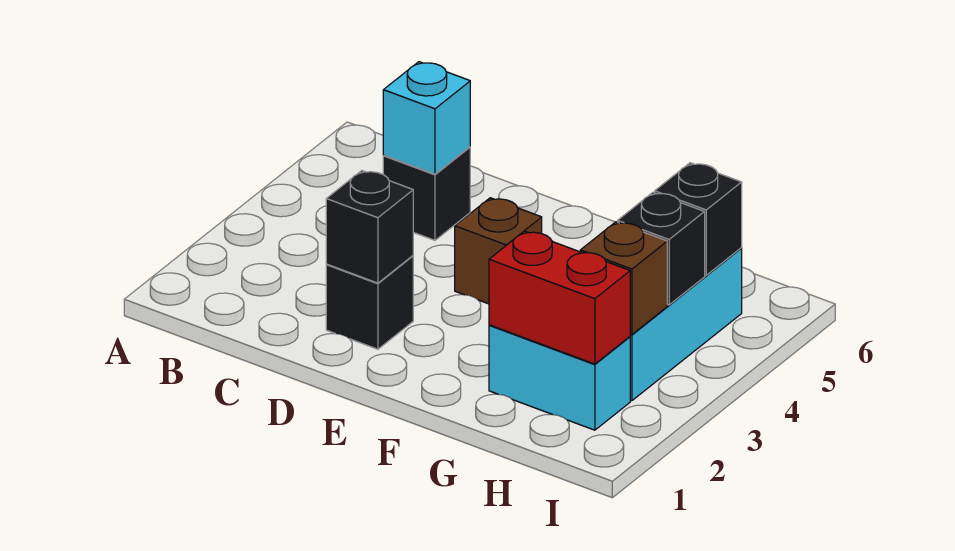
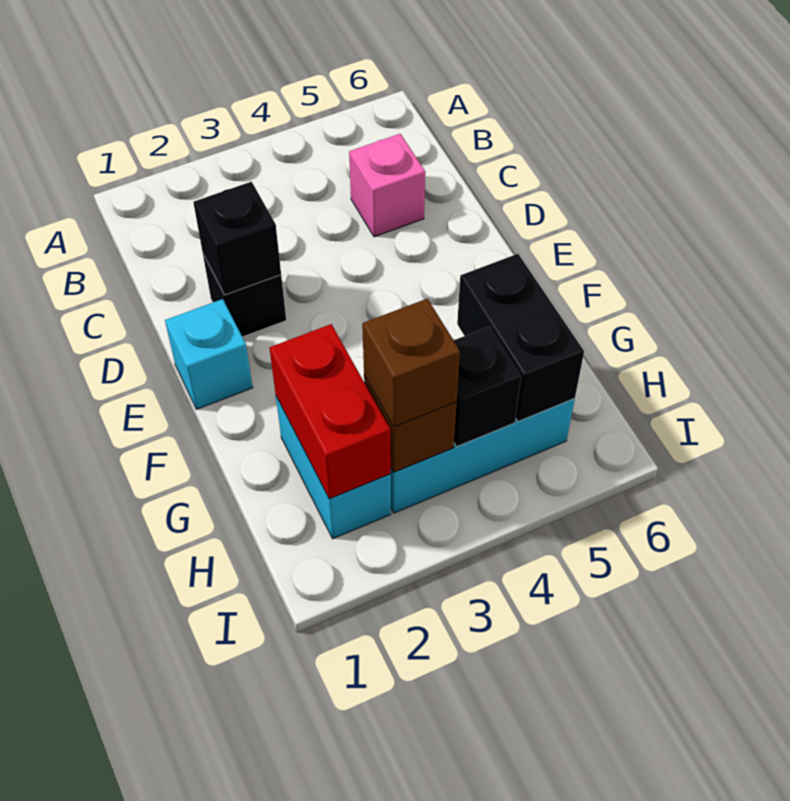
black 1x1 brick [383,147,470,240] -> pink 1x1 brick [349,134,425,237]
cyan 1x1 brick [383,62,470,174] -> cyan 1x1 brick moved to [165,299,253,409]
brown 1x1 brick [455,198,542,304] -> brown 1x1 brick moved to [362,299,460,427]
black 1x1 brick [655,163,742,275] -> black 1x2 brick [457,254,584,421]

